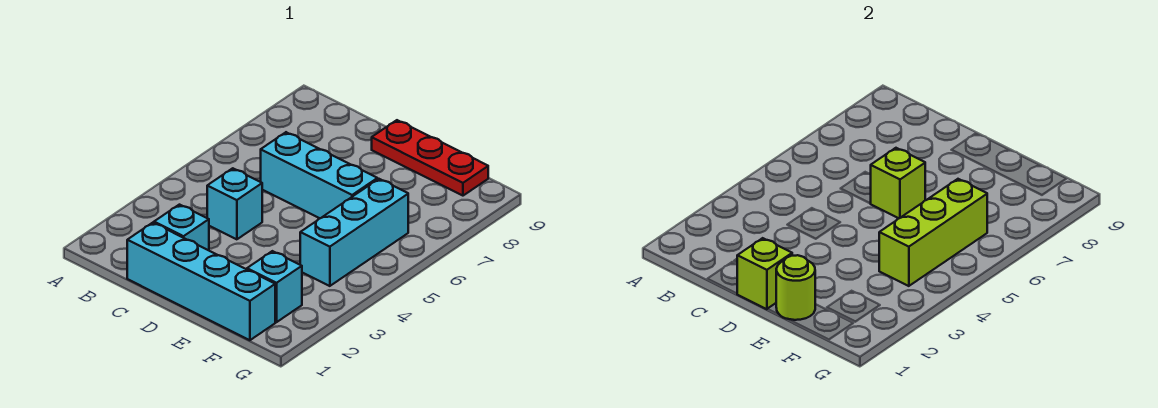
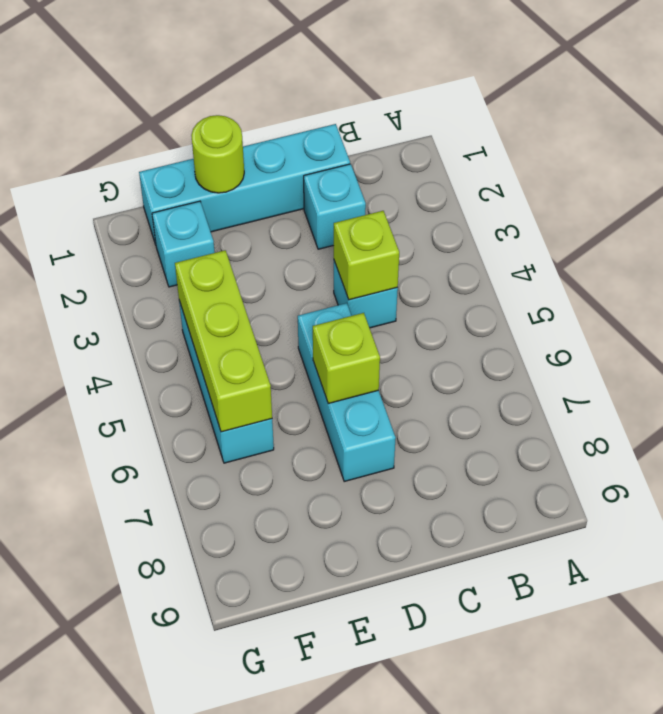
cyan 1x3 brick [261,132,377,218] -> cyan 1x3 brick turned to [298,303,396,481]
lime 1x1 brick [737,238,792,309] -> lime 1x1 brick moved to [334,211,399,300]
red 1x3 plate [372,120,488,196] -> none

